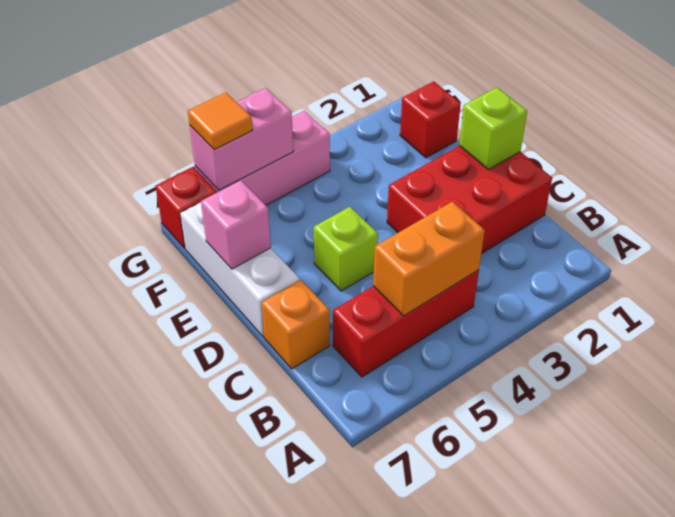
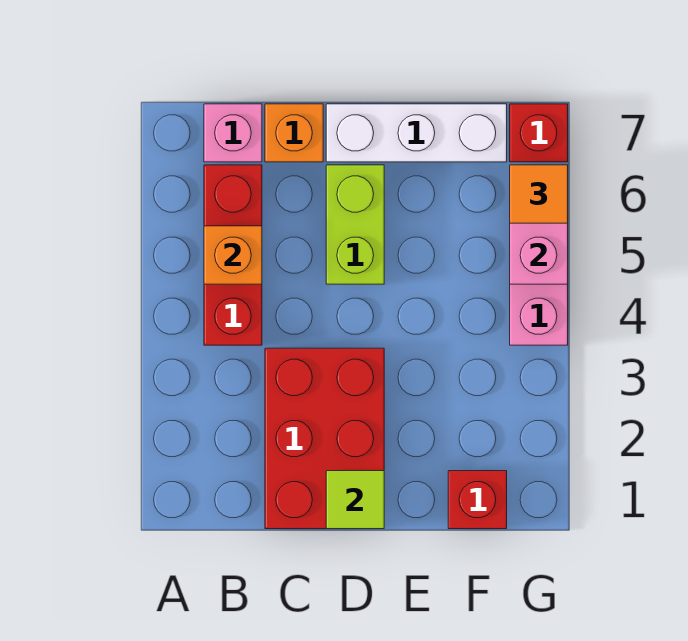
orange 1x2 brick [373,202,485,316] -> orange 1x1 brick [204,226,262,284]
lime 1x1 brick [459,88,527,170] -> lime 1x1 tile [326,471,384,529]
lime 1x1 brick [314,207,378,291] -> lime 1x2 brick [326,165,384,284]
pink 1x1 brick [201,180,271,269] -> pink 1x1 brick moved to [204,104,262,162]

